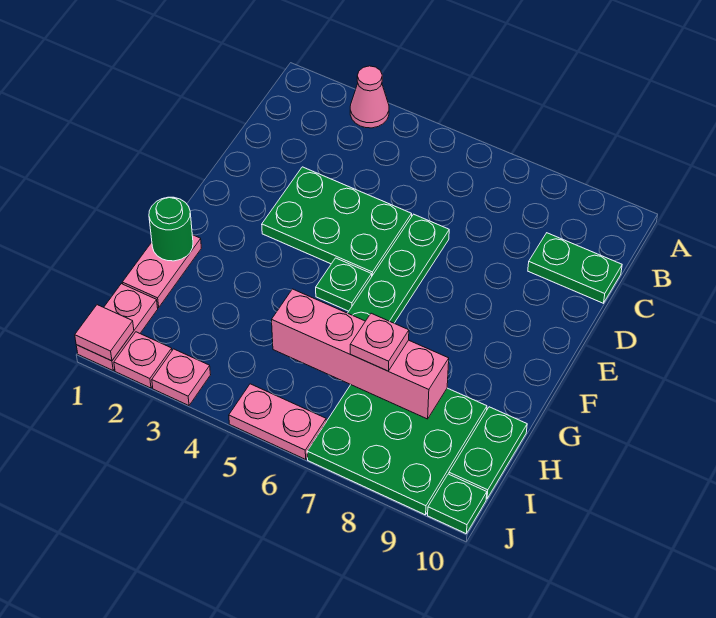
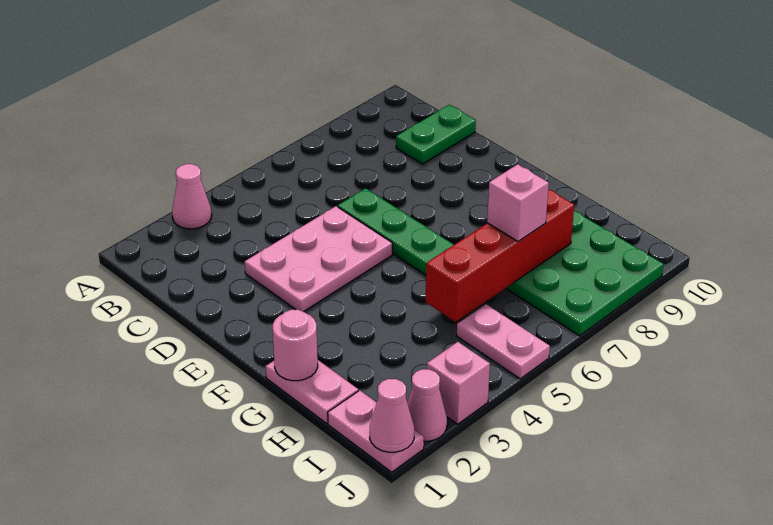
green 2x3 plate [262,167,412,275] -> pink 2x3 plate [245,206,392,312]
green 1x1 plate [316,258,372,311] -> none
green 1x1 round brick [149,197,193,261] -> pink 1x1 round brick [273,310,318,381]
pink 1x4 brick [272,289,449,419] -> red 1x4 brick [426,189,574,322]
pink 1x1 plate [350,313,409,371] -> pink 1x1 brick [487,164,549,242]
green 1x2 plate [449,407,527,499] -> none
pink 1x1 tile [75,305,134,361] -> pink 1x1 cone [370,379,414,452]
pink 1x1 plate [114,332,172,388] -> pink 1x1 cone [407,369,447,441]
pink 1x1 plate [152,349,211,406] -> pink 1x1 brick [427,342,490,424]
pink 1x2 plate [229,384,326,459] -> pink 1x2 plate turned to [457,304,550,379]
green 1x1 plate [428,474,487,533] -> none

